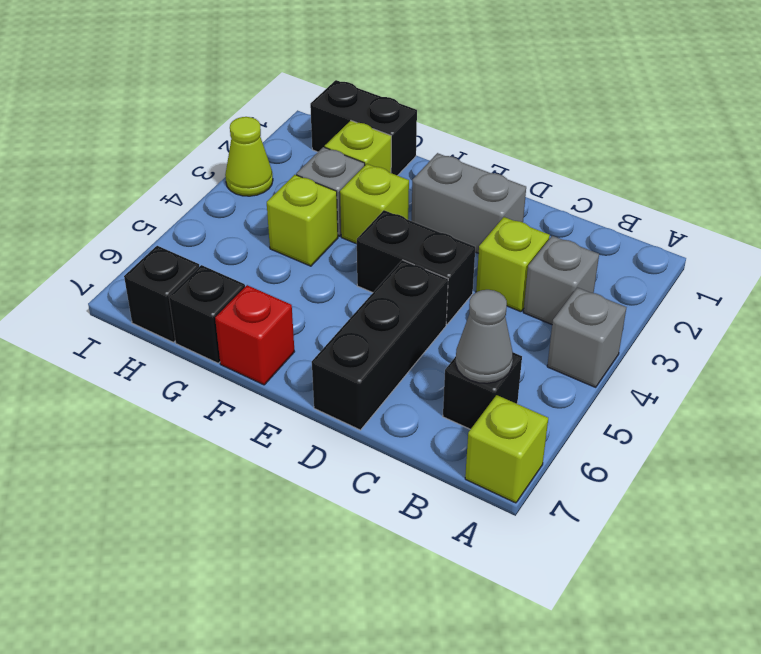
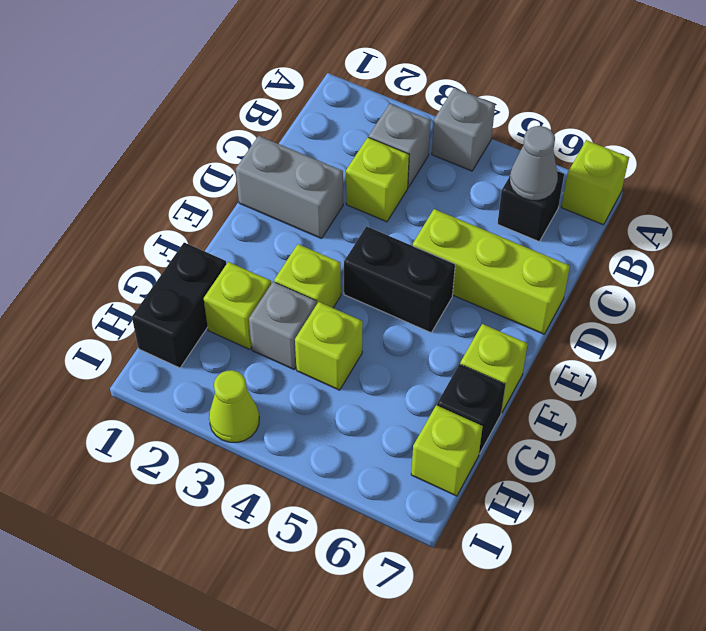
grey 1x2 brick [412,153,526,253] -> grey 1x2 brick turned to [236,136,343,239]
black 1x2 brick [357,210,475,324] -> black 1x2 brick turned to [344,226,455,333]
black 1x3 brick [312,260,448,430] -> lime 1x3 brick [413,209,570,334]
red 1x1 brick [215,285,295,385] -> lime 1x1 brick [460,324,528,413]
black 1x1 brick [124,246,199,342] -> lime 1x1 brick [411,405,483,496]

